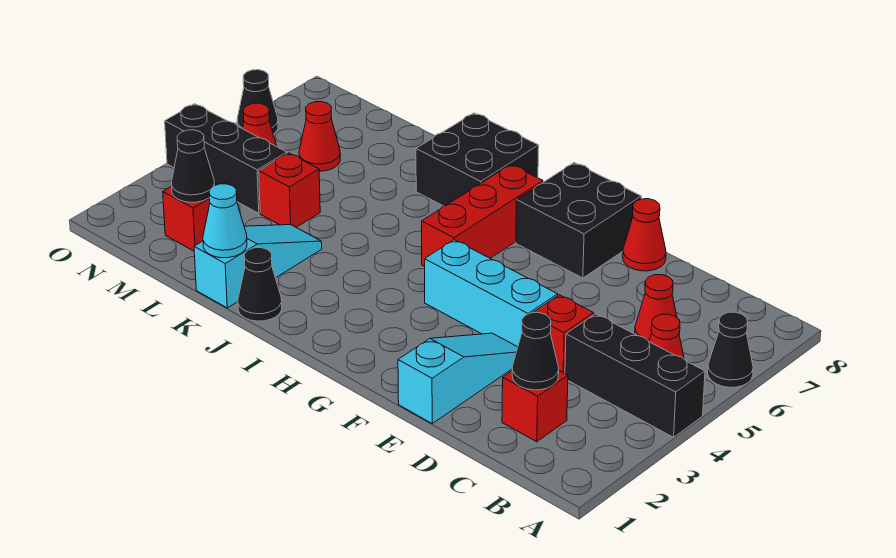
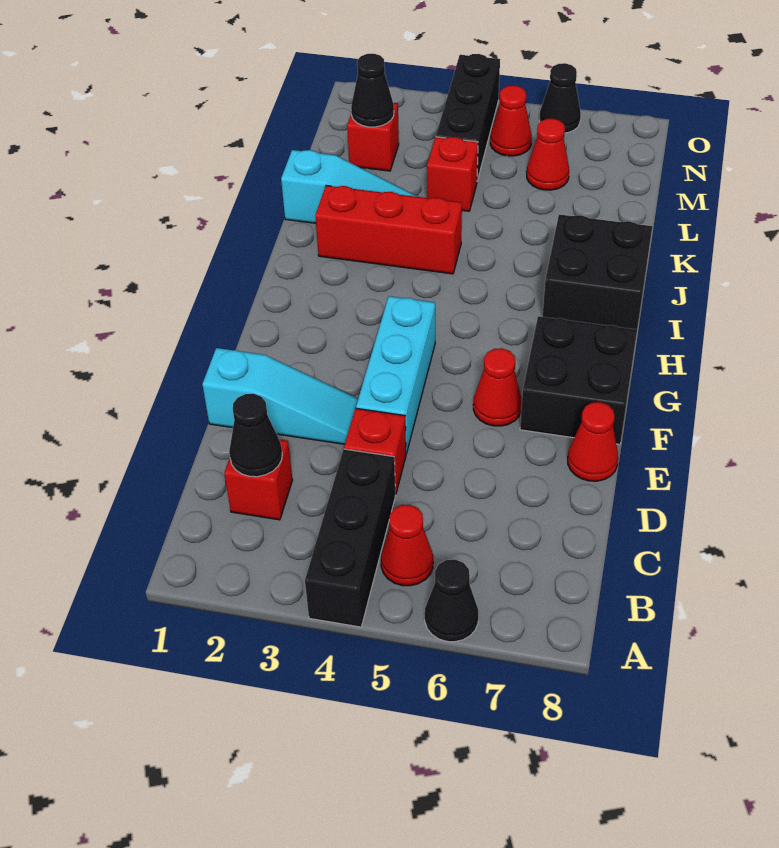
red 1x1 cone [635,275,677,341] -> red 1x1 cone moved to [473,348,522,426]
red 1x3 brick [422,165,543,266] -> red 1x3 brick moved to [315,185,462,274]
black 1x1 cone [238,248,282,321] -> none
cyan 1x1 cone [203,184,247,258] -> none

